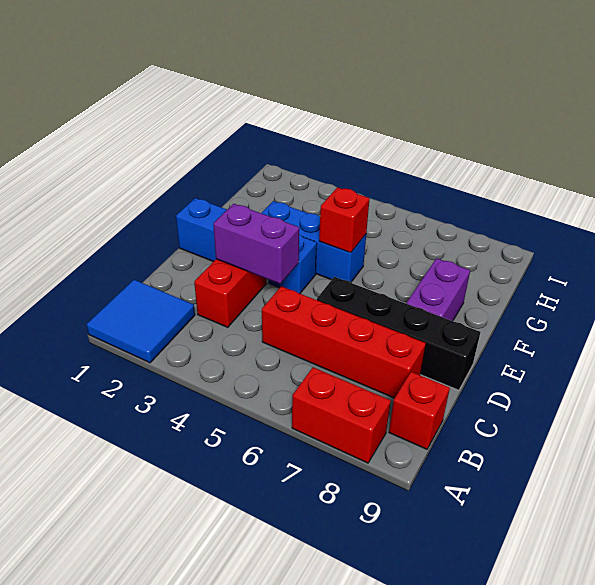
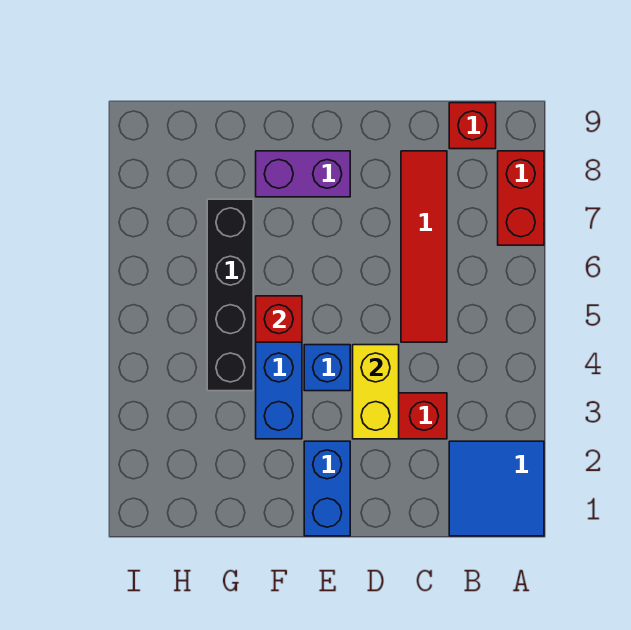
red 1x4 brick [262,286,426,398] -> red 1x4 tile [401,151,447,342]
purple 1x2 brick [213,204,299,284] -> yellow 1x2 brick [353,345,399,439]
black 1x4 brick [317,277,480,390] -> black 1x4 brick moved to [207,199,253,391]

